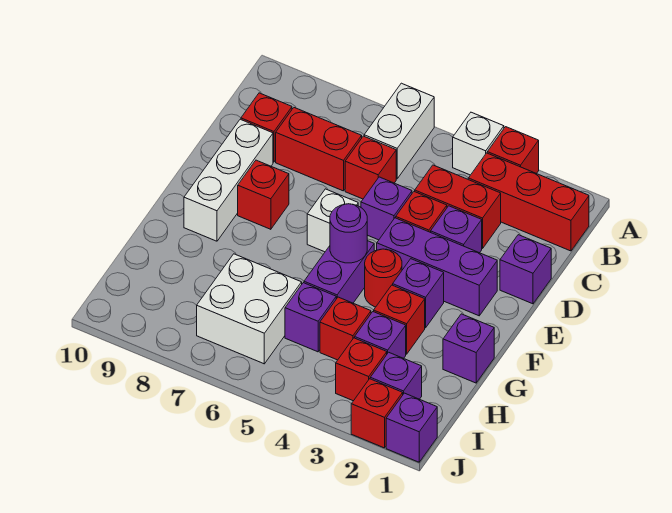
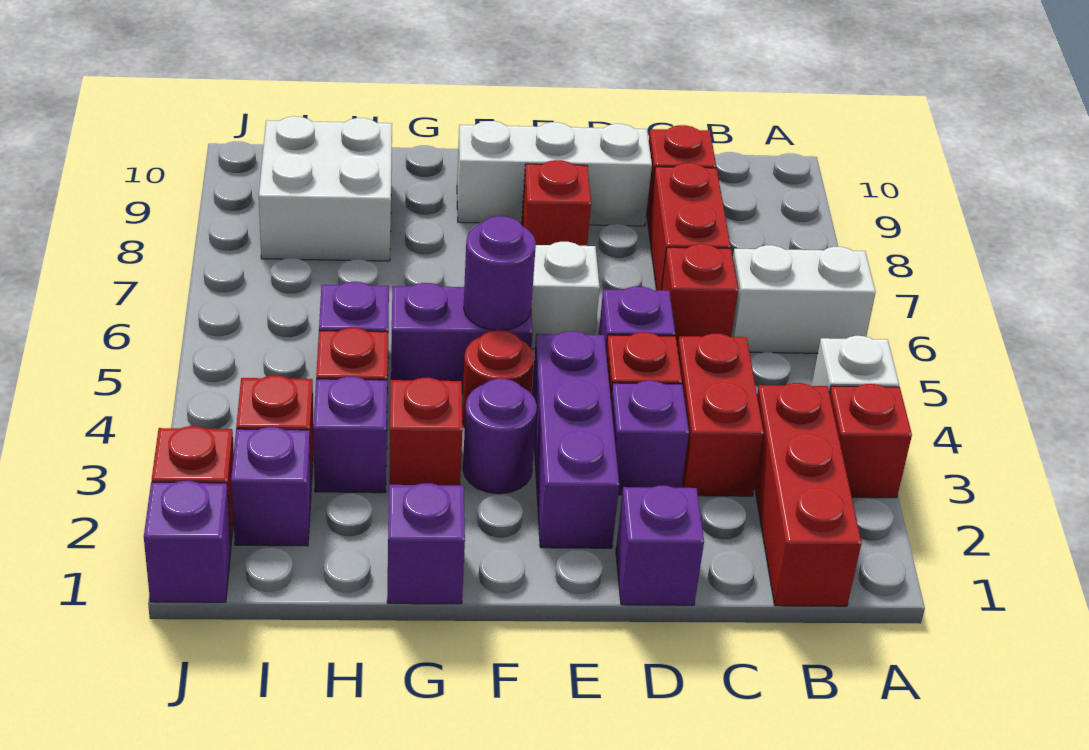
purple 1x1 brick [393,259,444,328] -> purple 1x1 round brick [463,379,537,494]
white 2x2 brick [197,254,302,364] -> white 2x2 brick moved to [259,116,392,261]

